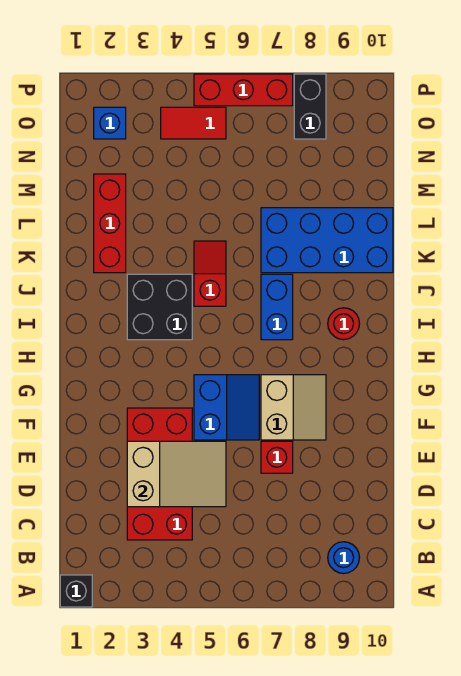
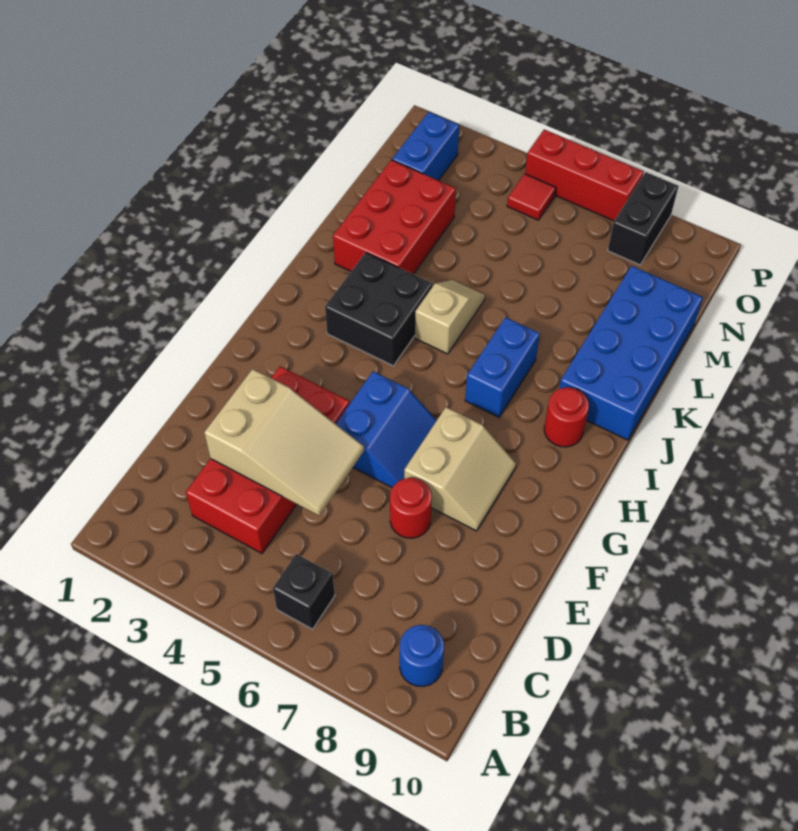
black 1x1 brick [60,575,92,607] -> black 1x1 brick moved to [273,554,335,629]
red 1x1 brick [261,441,293,473] -> red 1x1 round brick [390,478,432,538]
red 1x2 slope [194,241,226,306] -> tan 1x2 slope [415,280,485,354]
red 1x3 brick [94,174,126,273] -> red 2x3 brick [333,160,456,274]
blue 2x4 brick [261,208,393,273] -> blue 2x4 brick turned to [559,266,703,440]
blue 1x1 brick [94,107,126,139] -> blue 1x2 brick [392,112,459,181]
red 1x2 tile [161,107,226,139] -> red 1x1 tile [507,174,556,220]

